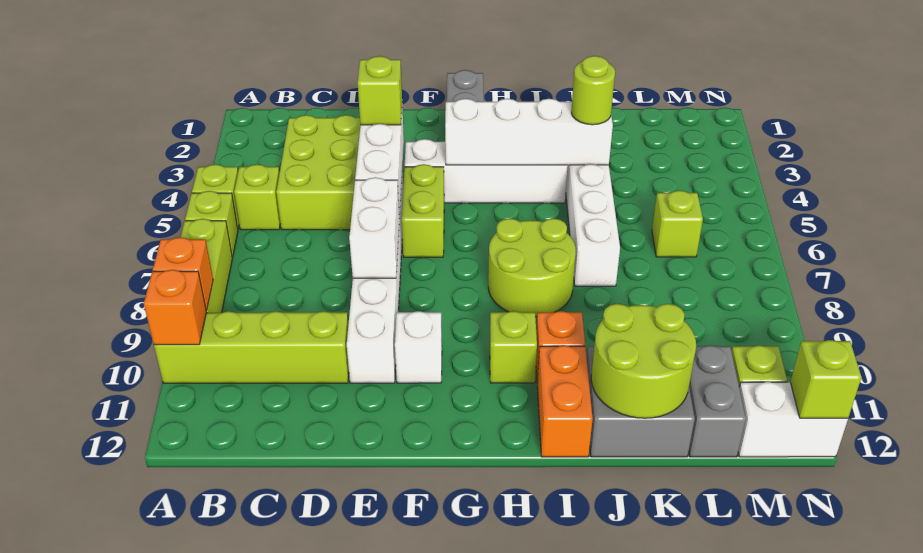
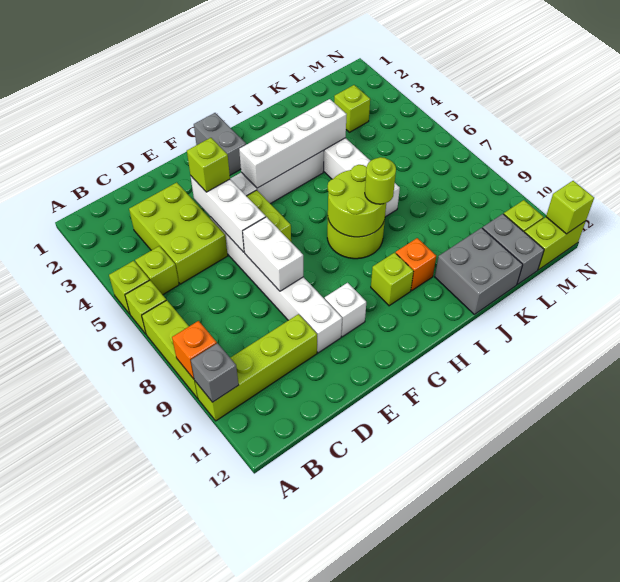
orange 1x1 brick [144,270,206,345] -> grey 1x1 brick [191,343,239,402]
orange 1x2 brick [537,346,593,457] -> none
lime 1x1 round brick [571,56,615,125] -> lime 1x1 round brick moved to [365,157,396,204]
lime 2x2 round brick [591,304,696,418] -> lime 2x2 round brick moved to [328,165,386,237]
lime 1x1 brick [652,191,703,257] -> lime 1x1 brick moved to [334,85,370,132]
white 1x2 brick [738,382,848,457] -> lime 1x2 brick [525,217,586,270]

